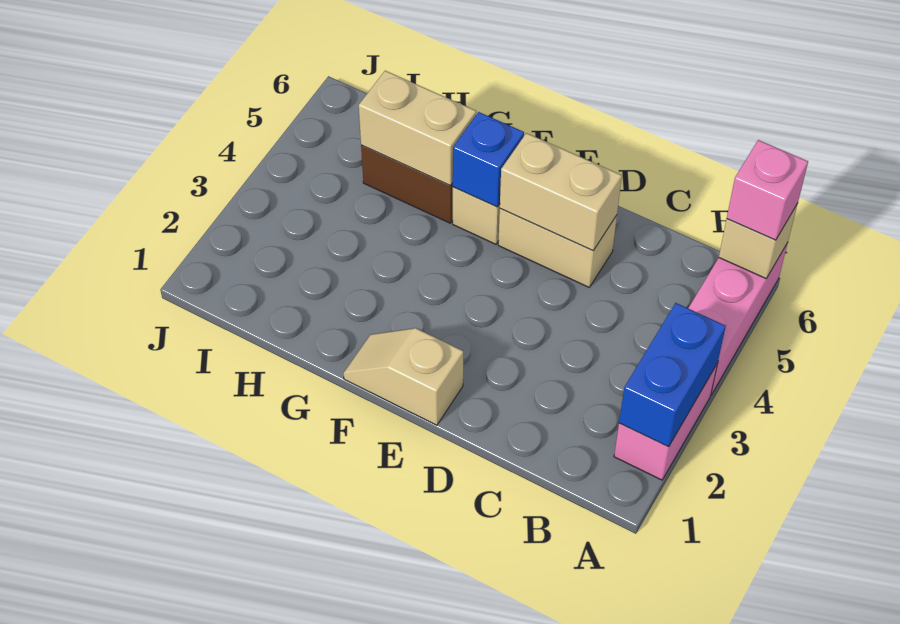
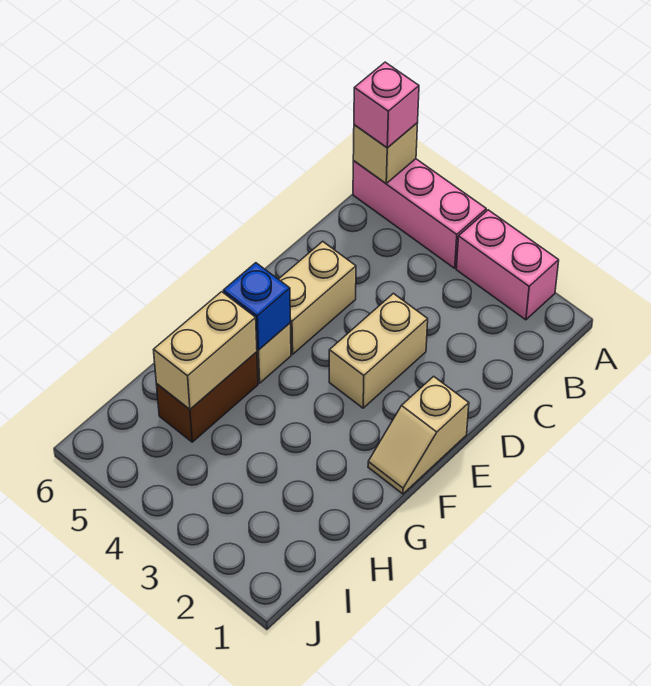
blue 1x2 brick [619,303,726,447] -> none
tan 1x2 brick [500,133,622,251] -> tan 1x2 brick moved to [329,293,428,408]

